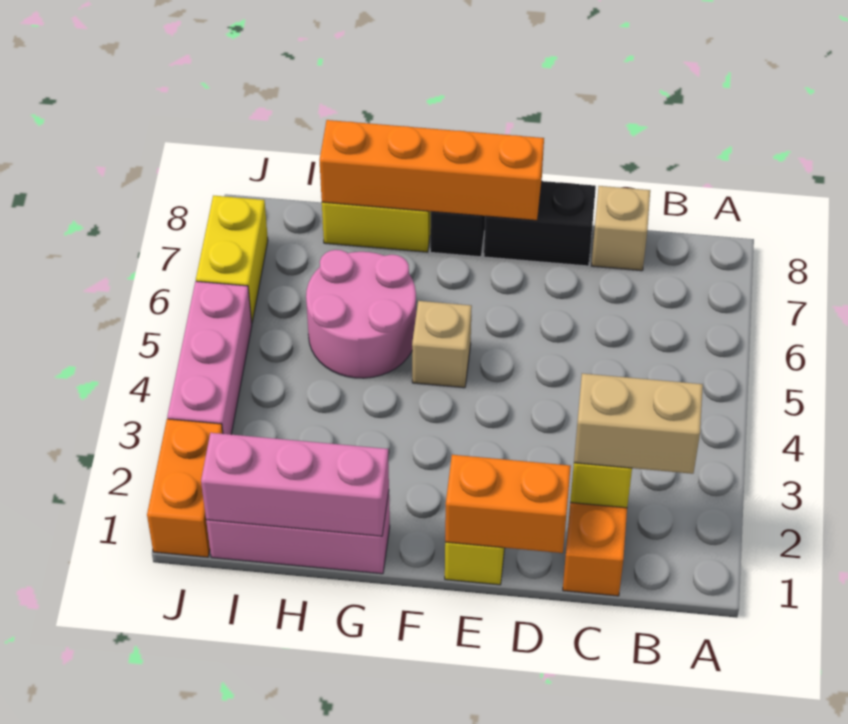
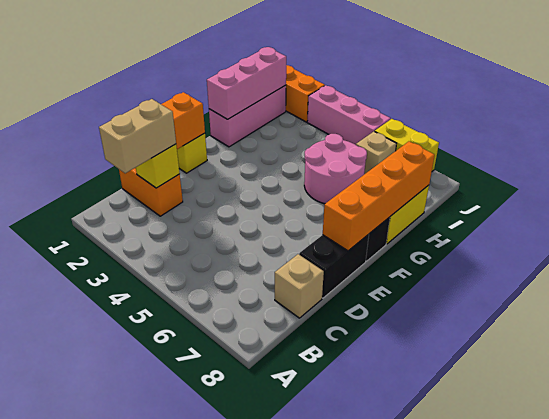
tan 1x1 brick [412,301,472,388] -> tan 1x1 brick moved to [356,131,397,174]

